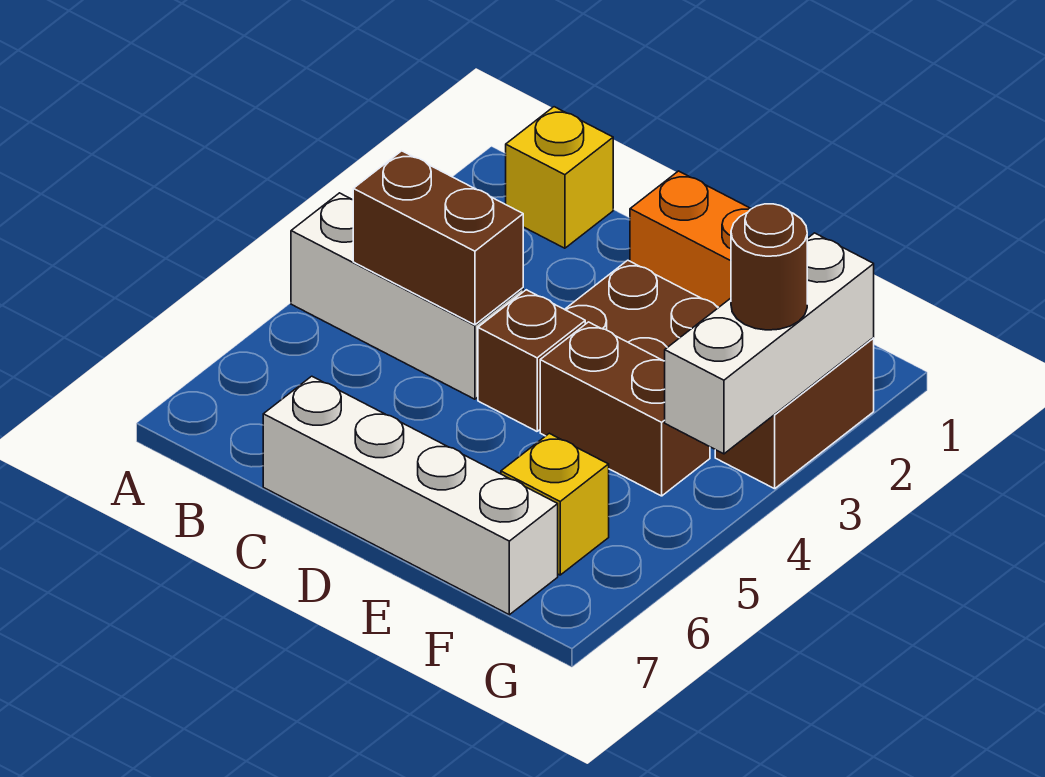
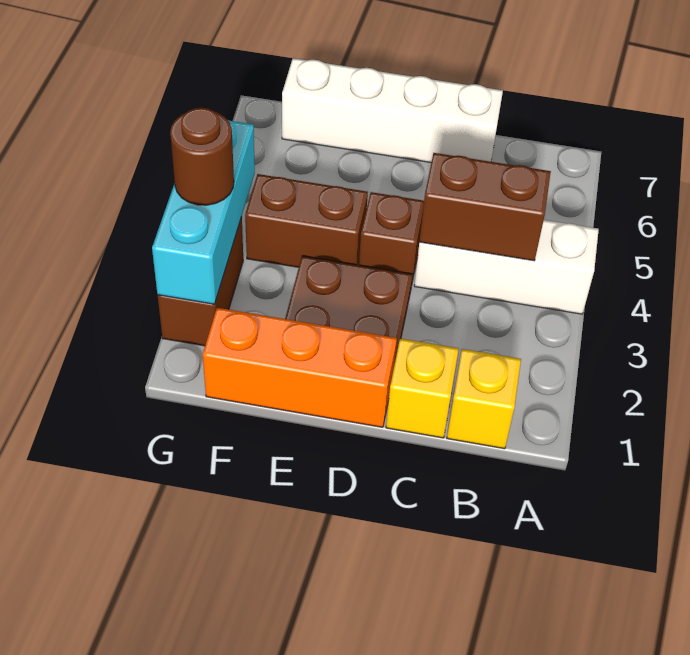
yellow 1x1 brick [501,433,609,575] -> yellow 1x1 brick moved to [386,339,459,438]
white 1x3 brick [665,233,874,454] -> cyan 1x3 brick [152,120,255,304]

